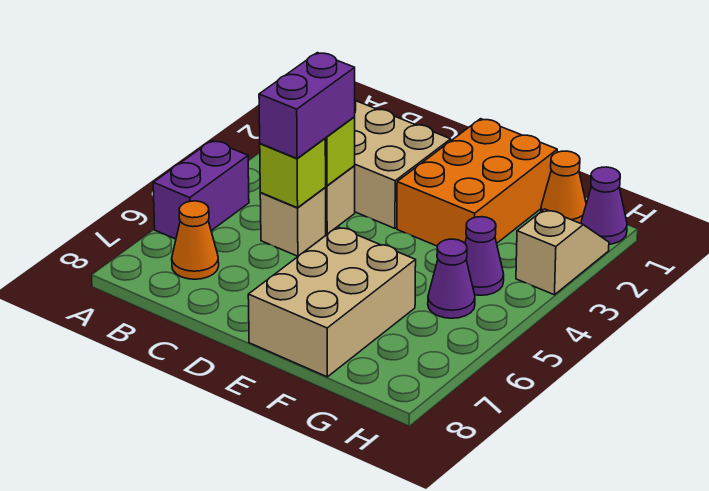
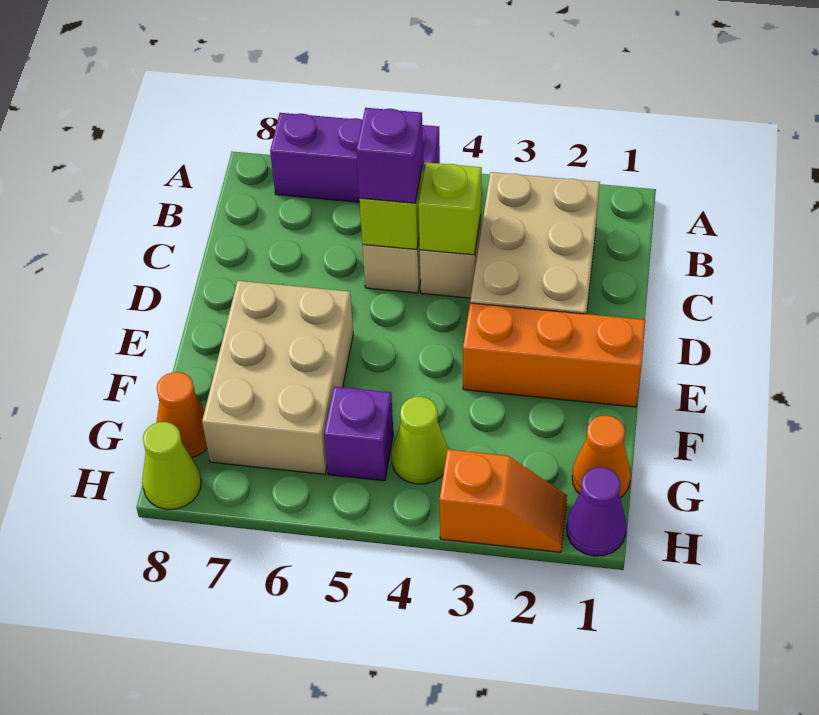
purple 1x2 brick [153,141,249,239] -> purple 1x3 brick [270,113,440,202]
orange 1x1 cone [172,201,219,279] -> orange 1x1 cone moved to [156,372,207,458]
purple 1x2 brick [259,53,355,158] -> purple 1x1 brick [356,108,423,203]
orange 2x3 brick [397,119,557,246] -> orange 1x3 brick [463,303,645,407]
tan 2x3 brick [248,227,416,377] -> tan 2x3 brick turned to [202,281,353,474]
purple 1x1 cone [465,217,504,295] -> lime 1x1 cone [392,397,448,484]
purple 1x1 cone [428,239,475,318] -> purple 1x1 brick [324,386,393,481]
tan 1x2 slope [516,209,609,295] -> orange 1x2 slope [439,449,567,552]
none -> lime 1x1 cone [142,422,201,509]

